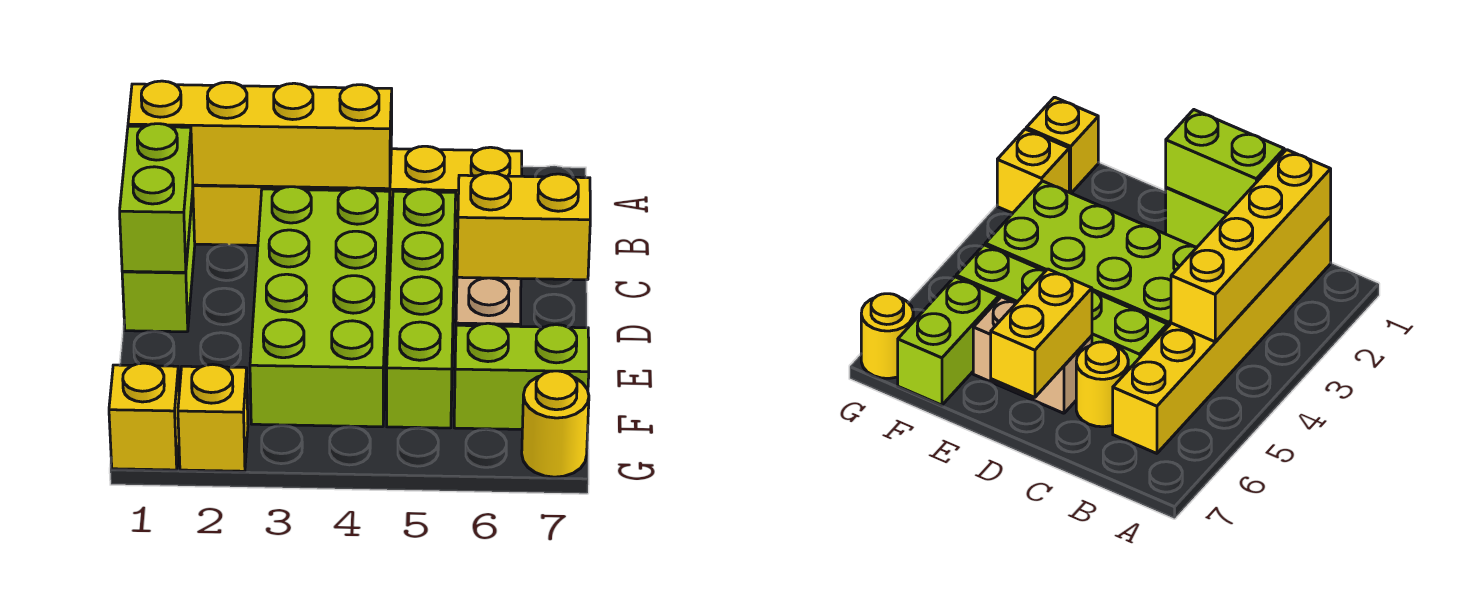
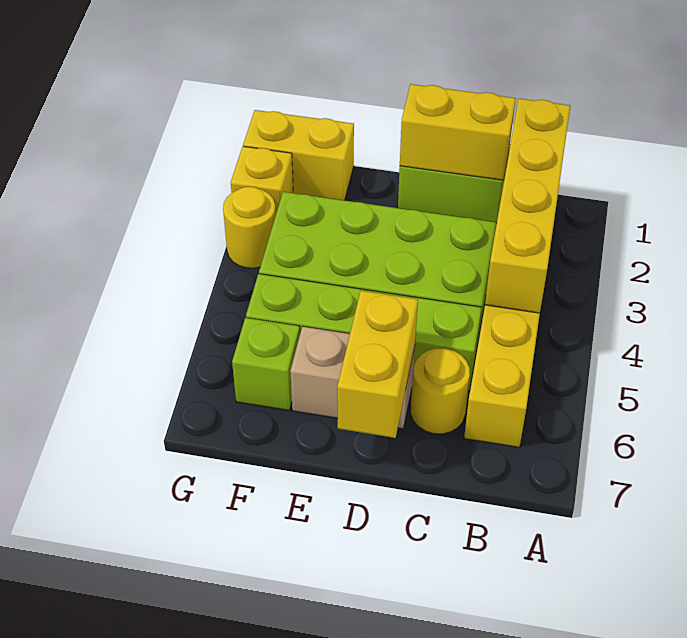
lime 1x2 brick [120,124,193,272] -> yellow 1x2 brick [400,84,516,180]
lime 1x2 brick [454,323,589,429] -> lime 1x1 brick [232,318,300,410]
yellow 1x1 brick [109,363,179,470] -> yellow 1x2 brick [243,110,354,200]
yellow 1x1 round brick [522,371,589,477] -> yellow 1x1 round brick moved to [223,187,276,268]

